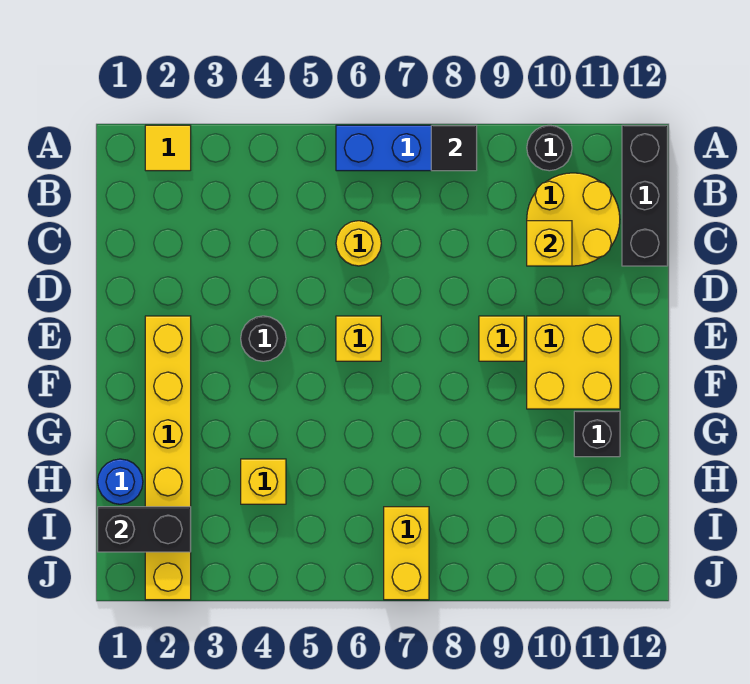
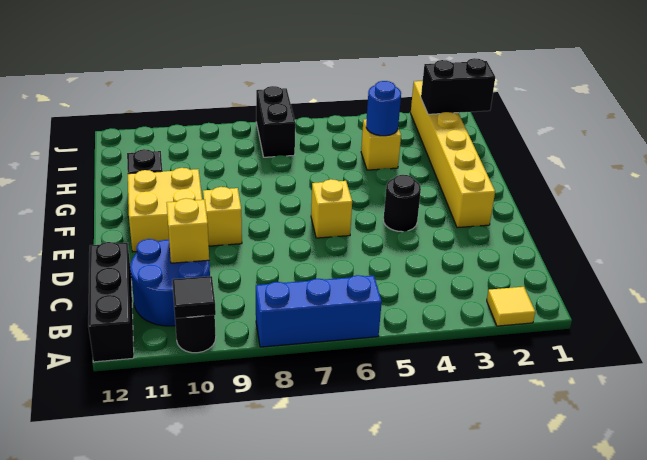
black 1x1 tile [431,125,477,171] -> black 1x1 tile moved to [172,276,216,318]
yellow 2x2 round brick [527,173,620,266] -> blue 2x2 round brick [130,239,210,326]
yellow 1x1 round brick [336,221,381,266] -> none
blue 1x1 round brick [98,459,143,504] -> blue 1x1 round brick moved to [366,81,401,136]
yellow 1x2 brick [384,507,429,600] -> black 1x2 brick [256,86,295,157]

